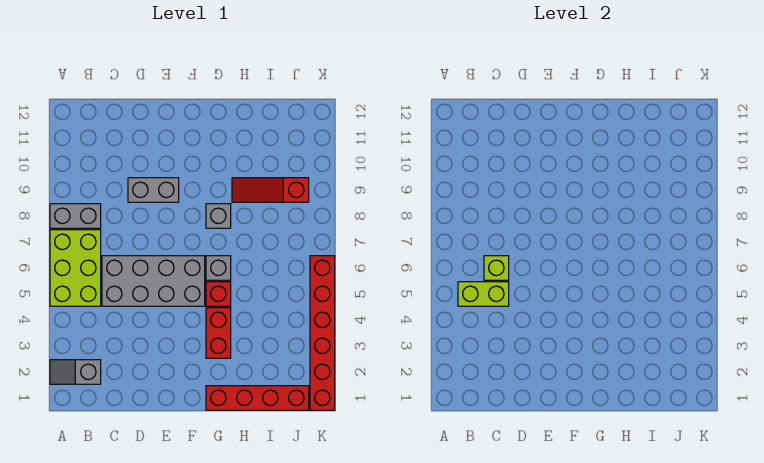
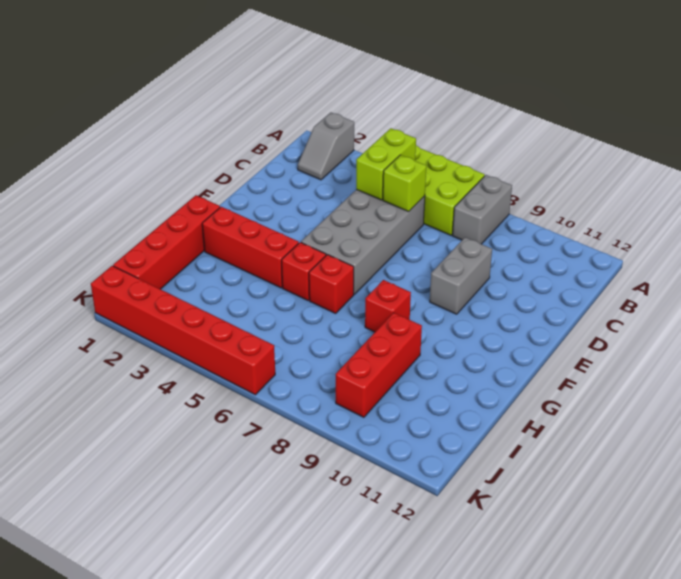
grey 1x2 slope [50,360,101,384] -> grey 1x2 slope turned to [298,112,354,180]
red 1x2 brick [206,308,231,358] -> red 1x3 brick [202,207,299,288]
grey 1x1 brick [206,256,231,280] -> red 1x1 brick [309,255,354,313]
grey 1x1 brick [206,204,231,228] -> red 1x1 brick [365,280,411,332]
red 1x3 slope [232,178,309,202] -> red 1x3 brick [336,313,422,417]

